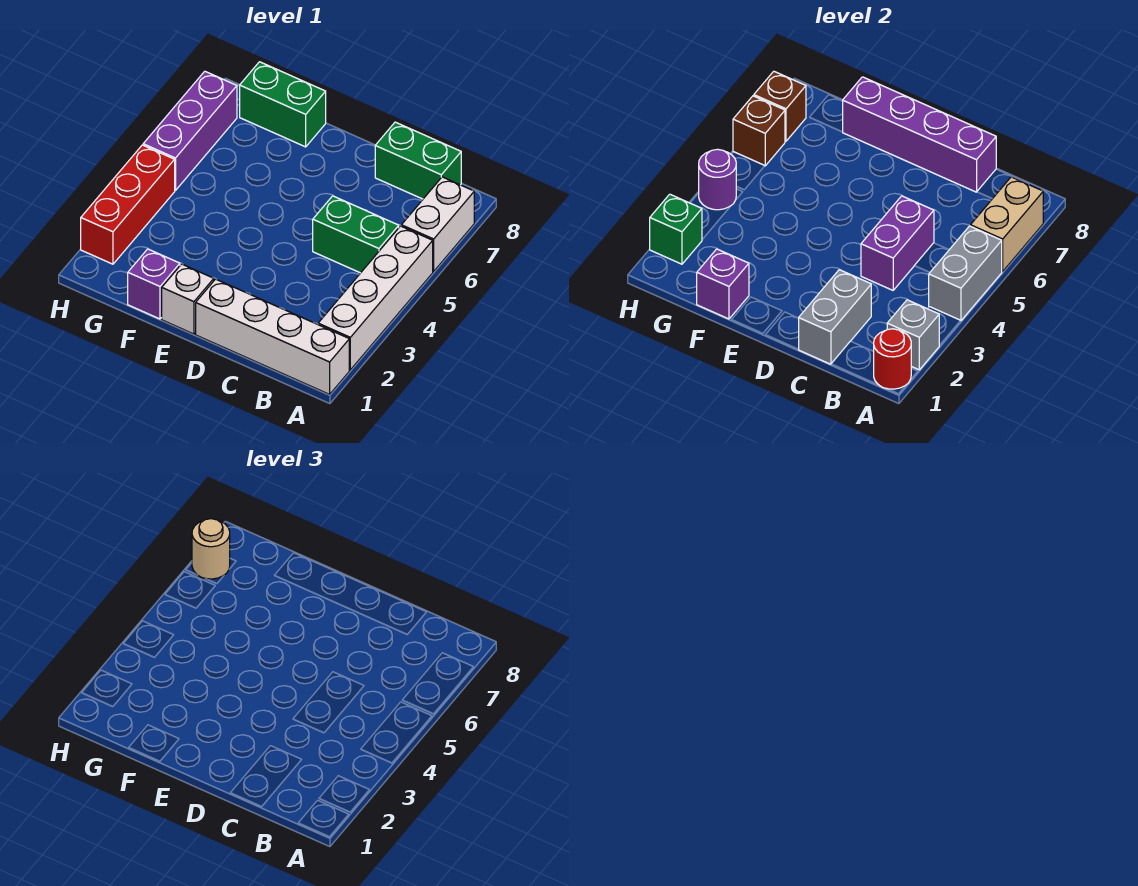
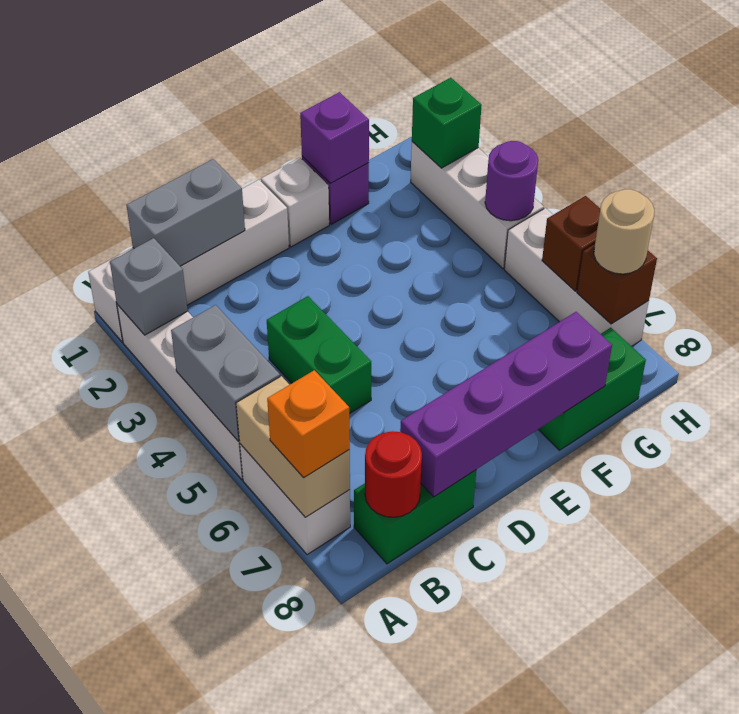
red 1x1 round brick [874,329,911,389] -> red 1x1 round brick moved to [365,431,422,517]
none -> orange 1x1 brick [267,370,350,478]
green 1x2 brick [313,196,399,273] -> green 1x2 brick turned to [267,296,371,414]
grey 1x2 brick [798,270,871,364] -> grey 1x2 brick turned to [126,159,245,266]
purple 1x2 brick [861,196,934,290] -> none
red 1x3 brick [81,145,175,264] -> white 1x3 brick [411,142,544,268]
purple 1x3 brick [143,71,237,191] -> white 1x3 brick [504,208,649,346]

